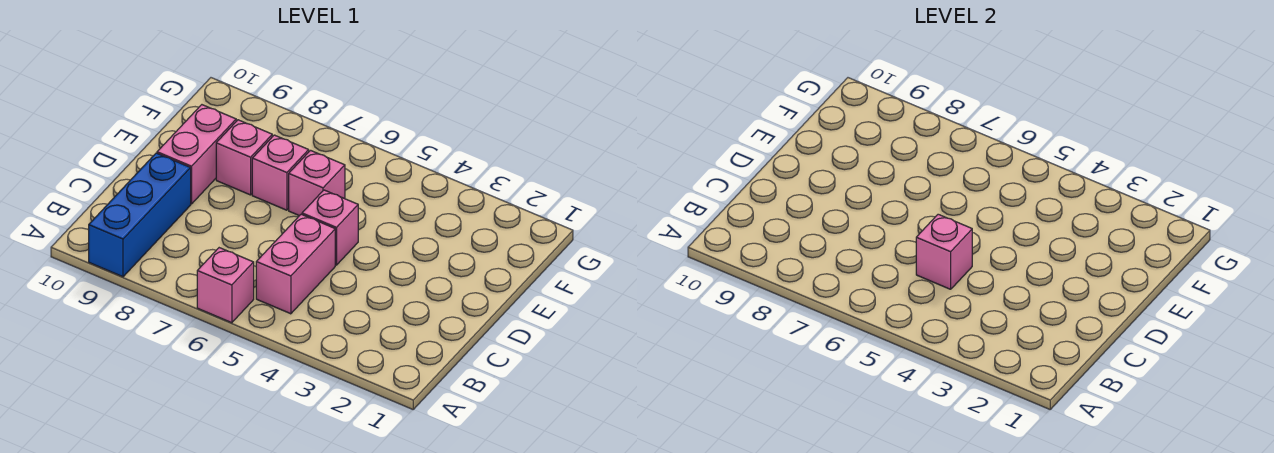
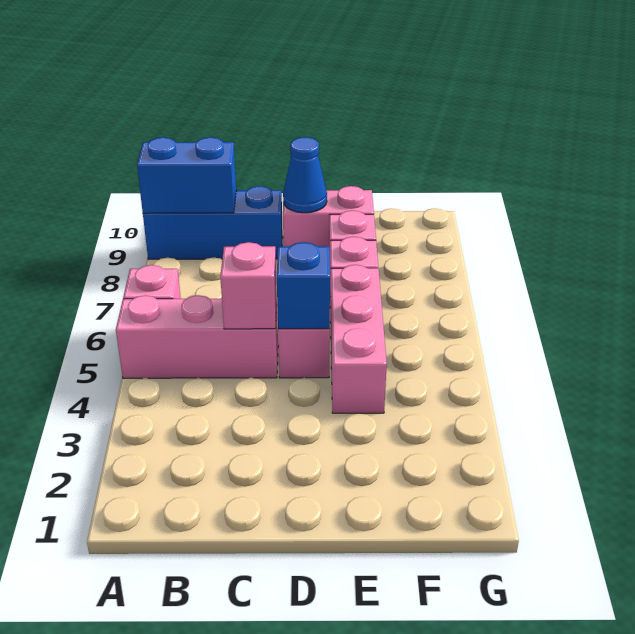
none -> blue 1x2 brick [137,137,236,213]
pink 1x2 brick [256,214,335,314] -> pink 1x3 brick [116,295,278,378]
none -> blue 1x1 brick [277,242,330,329]
none -> blue 1x1 cone [283,137,327,213]
pink 1x1 brick [289,150,345,216] -> pink 1x3 brick [330,265,387,413]

